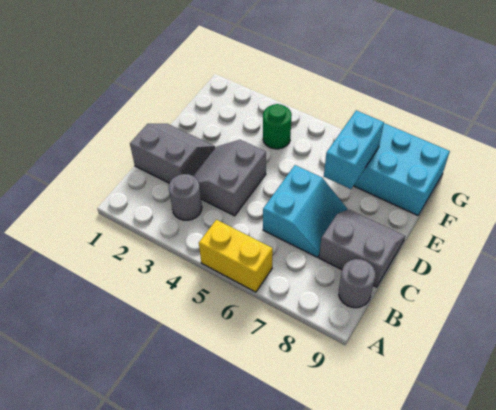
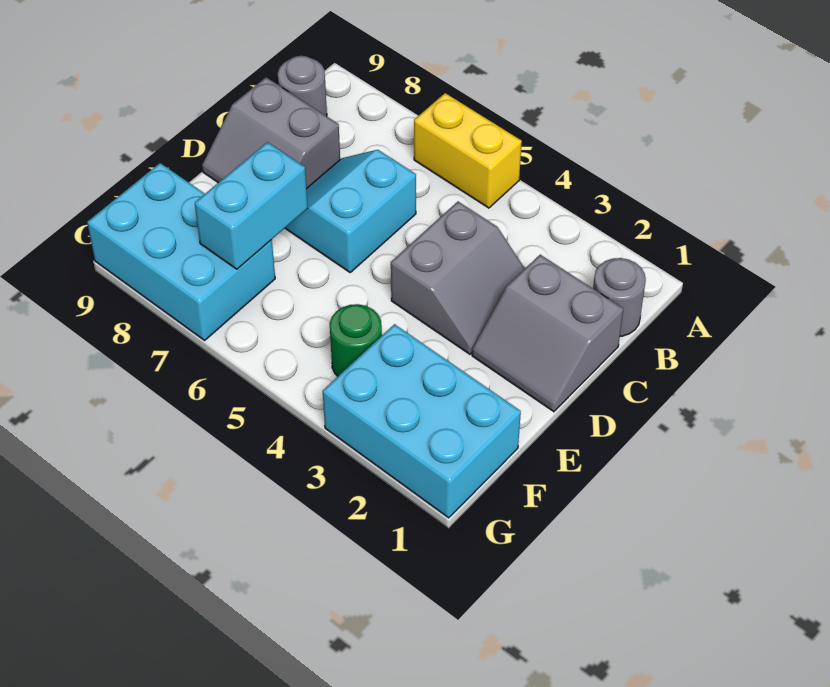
grey 1x1 round brick [169,174,202,220] -> grey 1x1 round brick moved to [593,258,646,336]
none -> cyan 2x3 brick [323,324,521,518]

